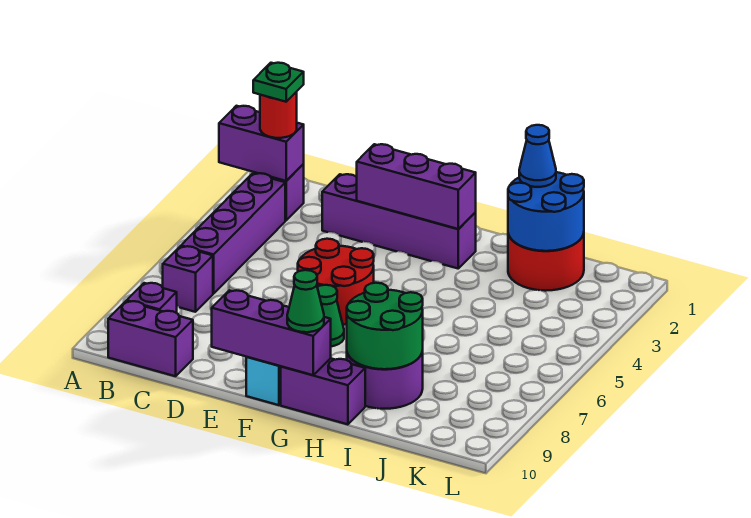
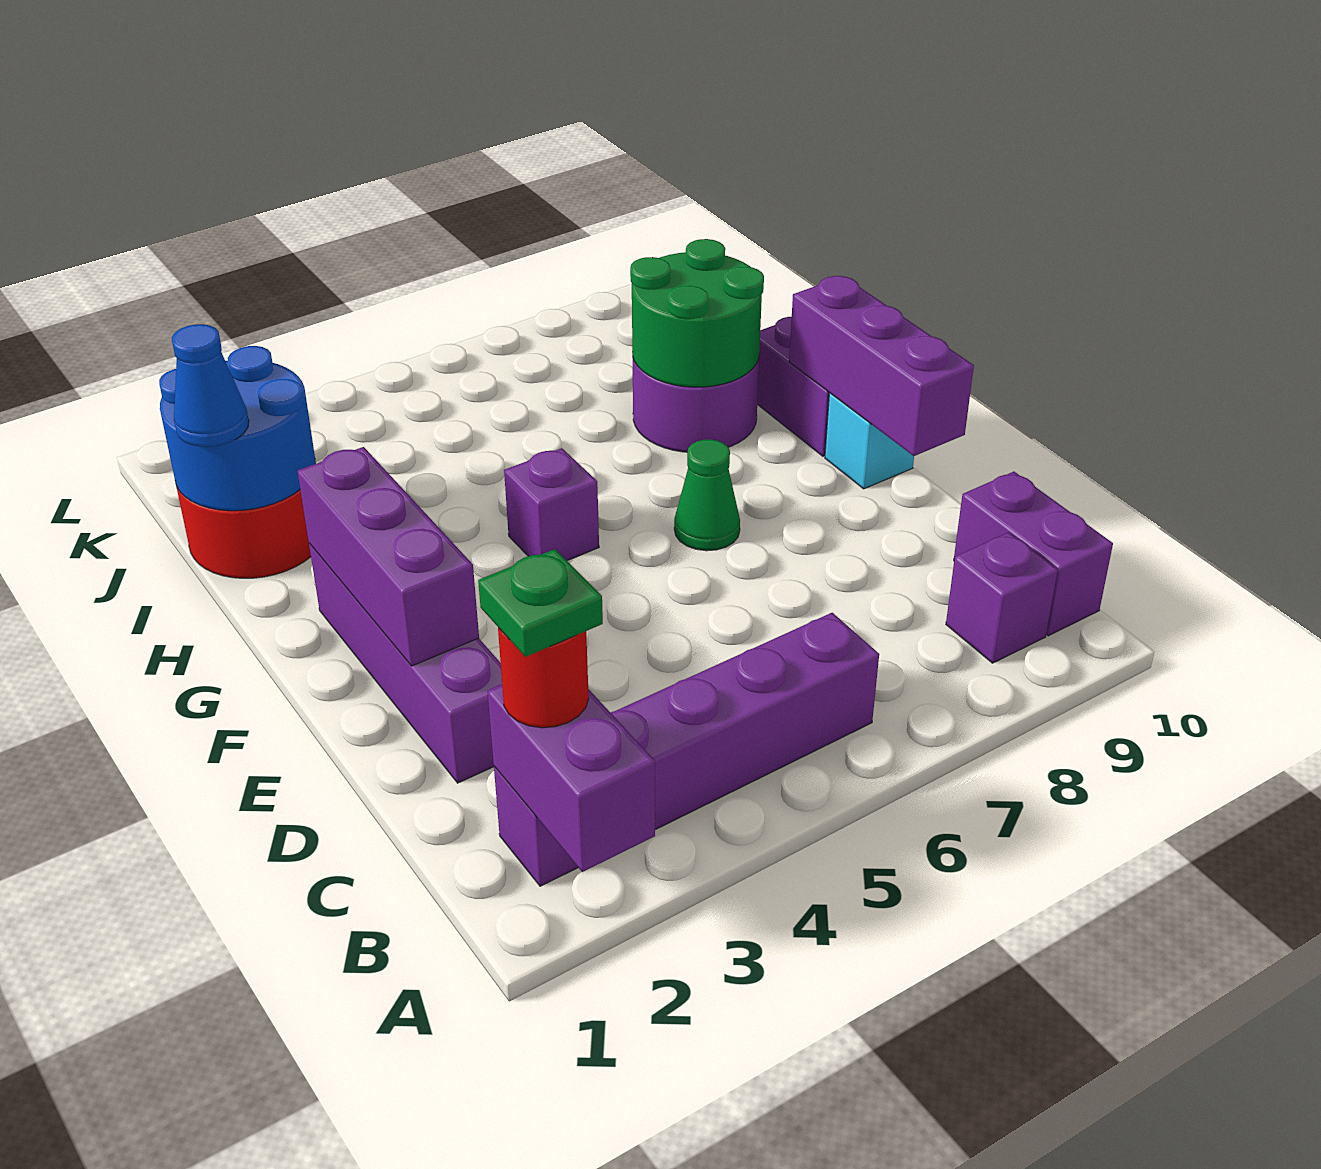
purple 1x1 brick [163,246,213,312] -> purple 1x1 brick moved to [504,448,599,561]
red 2x2 round brick [298,239,374,325] -> none
green 1x1 cone [287,270,324,332] -> none

